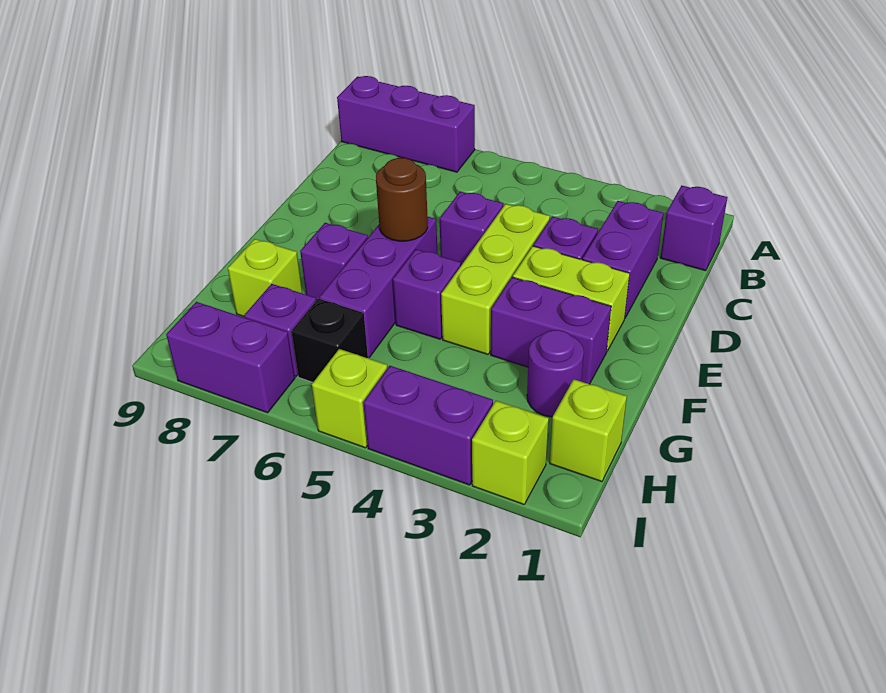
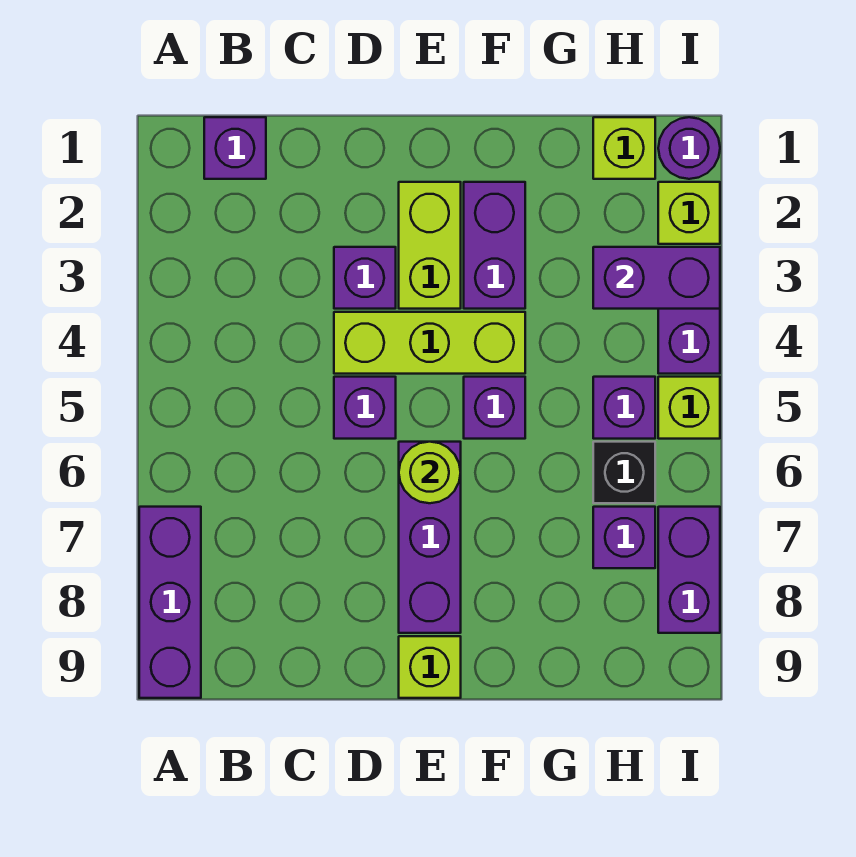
purple 1x2 brick [582,201,663,318] -> purple 1x2 brick moved to [593,247,720,309]
purple 1x3 brick [320,216,437,358] -> purple 1x3 brick turned to [399,442,461,633]
brown 1x1 round brick [376,158,428,241] -> lime 1x1 round brick [399,442,461,503]
purple 1x1 brick [300,223,368,300] -> purple 1x1 brick moved to [593,377,655,439]
purple 1x1 round brick [527,330,584,417] -> purple 1x1 round brick moved to [658,117,720,179]
lime 1x1 brick [228,239,302,316] -> lime 1x1 brick moved to [399,636,461,698]

